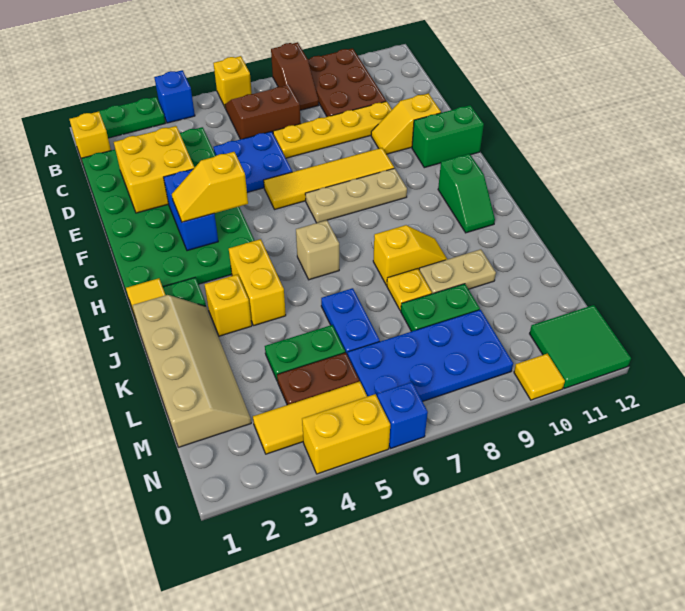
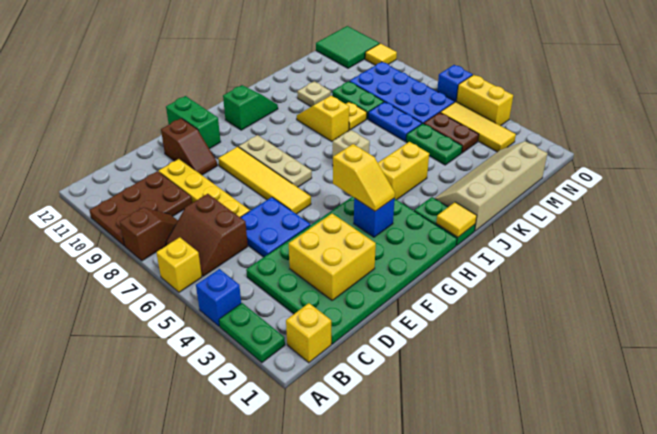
yellow 1x2 slope [371,93,441,154] -> brown 1x2 slope [161,118,217,175]
blue 1x2 brick [164,169,218,251] -> blue 1x1 brick [354,198,395,237]
yellow 1x1 brick [204,274,252,336] -> none
blue 1x2 plate [321,288,380,355] -> blue 1x2 plate turned to [368,102,422,141]
tan 1x2 plate [419,249,496,294] -> tan 1x1 plate [297,81,331,107]

